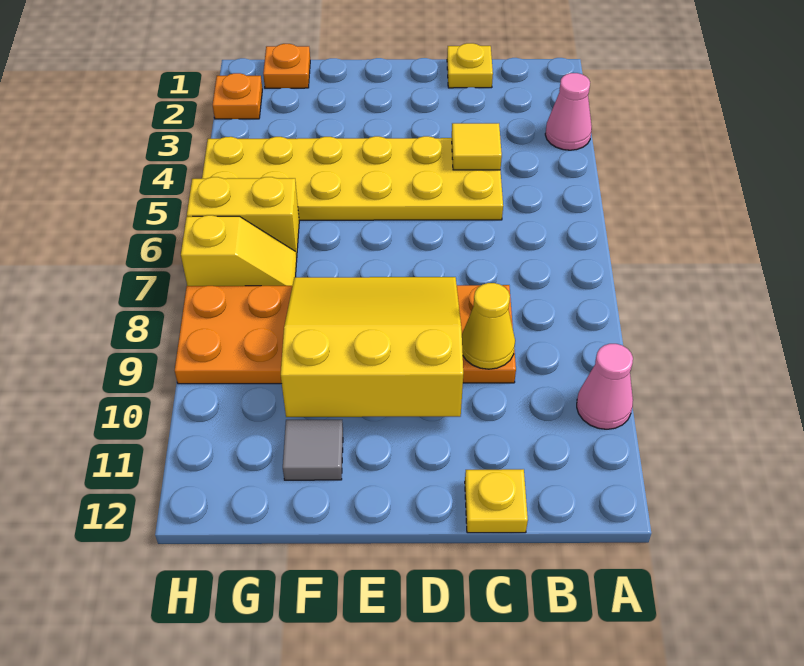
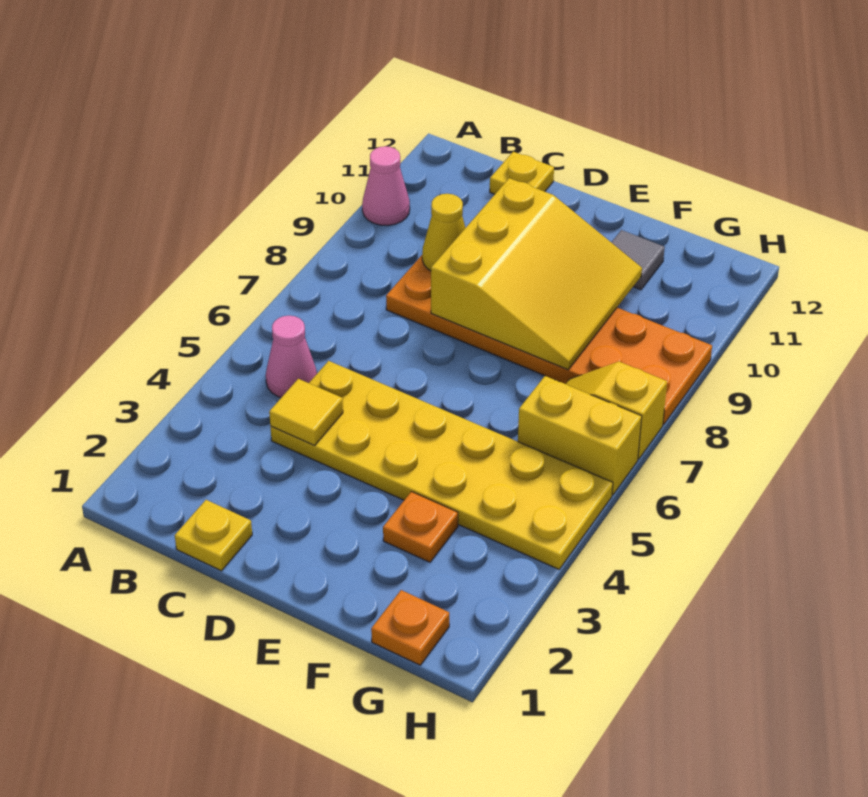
pink 1x1 cone [545,73,592,150] -> pink 1x1 cone moved to [266,316,317,397]
yellow 3x3 slope [281,277,463,417] -> yellow 3x3 slope turned to [431,178,642,370]
orange 1x1 plate [213,73,262,119] -> orange 1x1 plate moved to [383,492,458,562]

